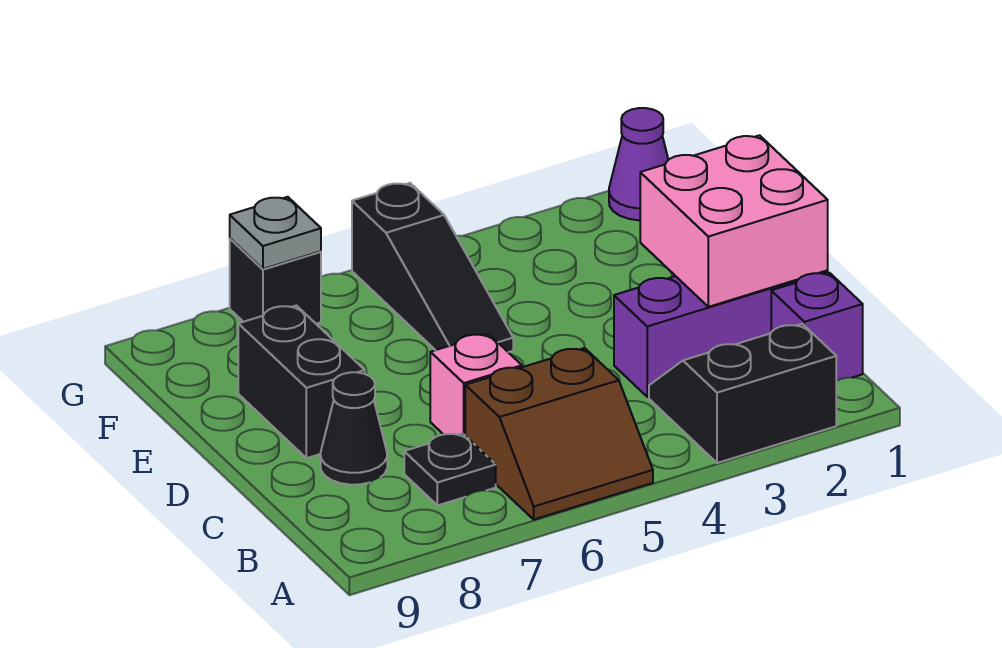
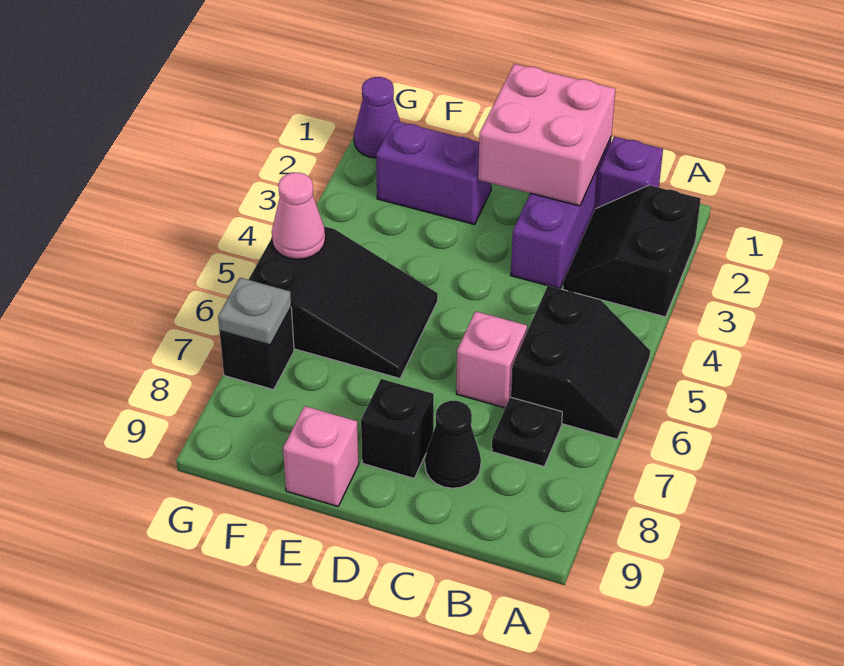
brown 2x2 slope [465,348,653,519] -> black 2x2 slope [511,286,650,439]
black 1x2 brick [238,306,365,458] -> black 1x1 brick [361,379,434,478]
none -> purple 1x2 brick [376,121,491,224]
black 1x3 slope [352,183,513,352] -> black 2x3 slope [249,226,438,378]
none -> pink 1x1 brick [283,406,359,506]
none -> pink 1x1 cone [272,173,325,259]

